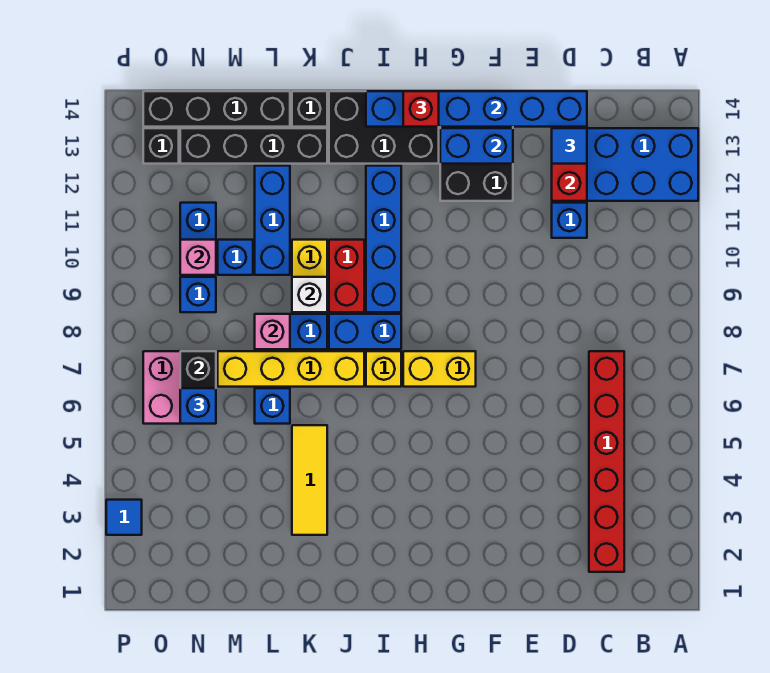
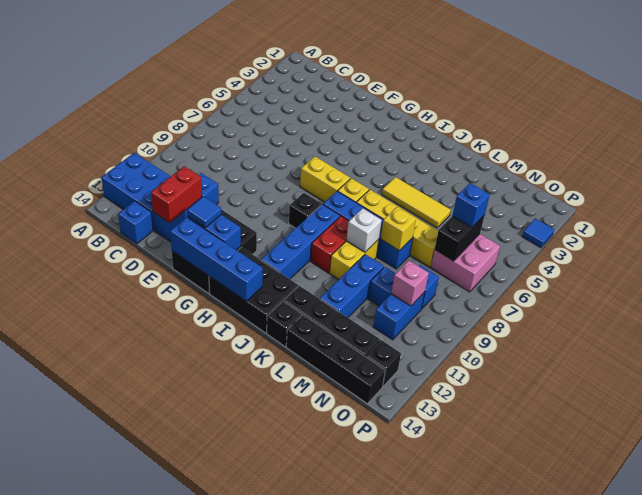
red 1x6 brick [589,351,624,572] -> none
blue 1x1 tile [552,128,587,164] -> blue 1x1 tile moved to [187,196,222,228]
blue 1x6 brick [366,91,587,127] -> blue 1x4 brick [170,217,263,301]
none -> black 1x1 brick [289,193,321,228]
red 1x1 brick [403,91,439,127] -> none
yellow 1x3 tile [292,425,327,535] -> yellow 1x3 tile turned to [382,177,451,228]
blue 1x1 brick [255,388,290,424] -> blue 1x1 brick moved to [118,201,153,244]
pink 1x1 brick [255,314,290,349] -> yellow 1x1 brick [381,207,416,251]

